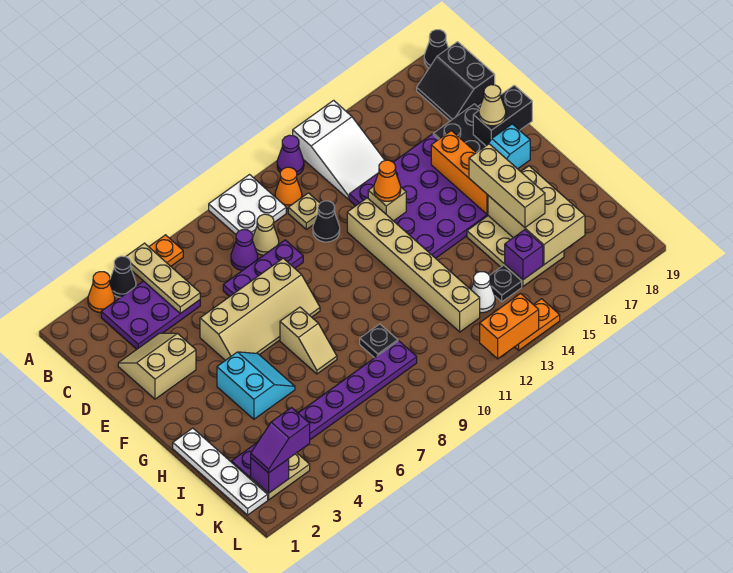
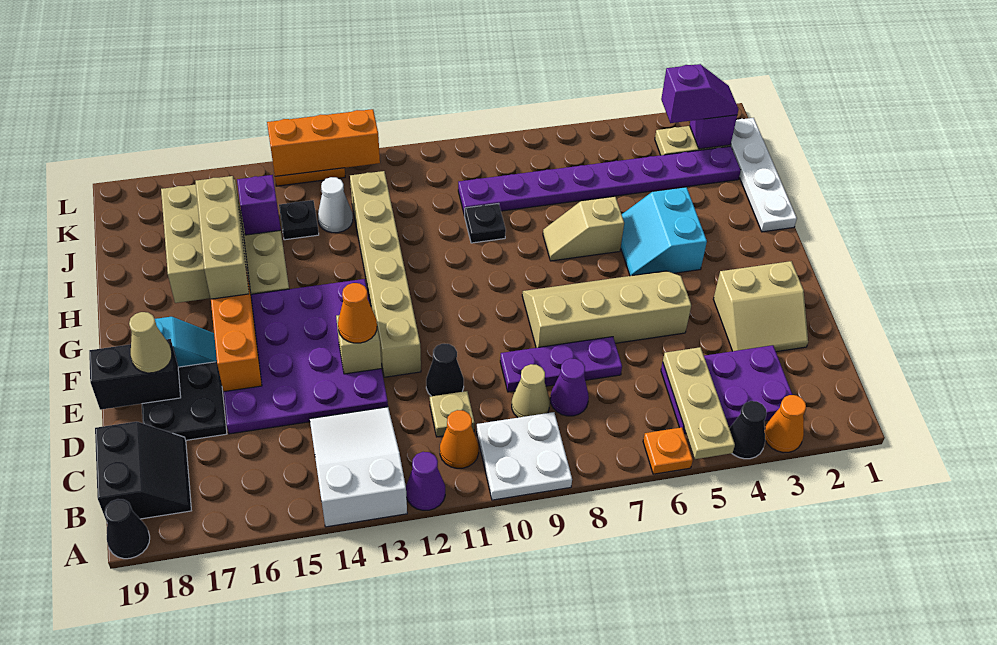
tan 1x2 slope [280,307,337,374] -> tan 1x2 slope turned to [543,197,624,261]
orange 1x2 brick [480,294,539,359] -> orange 1x3 brick [267,109,380,176]

